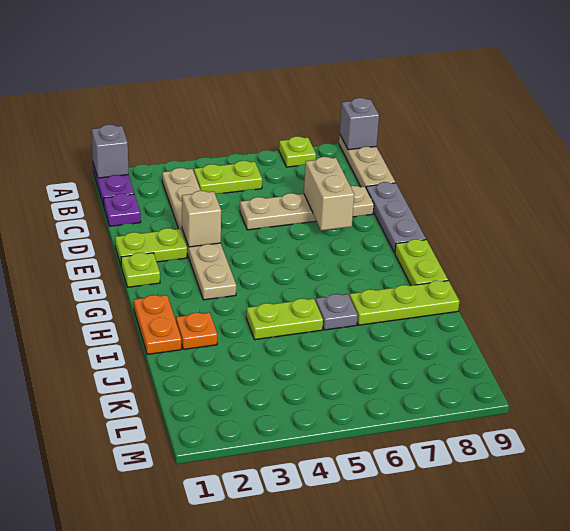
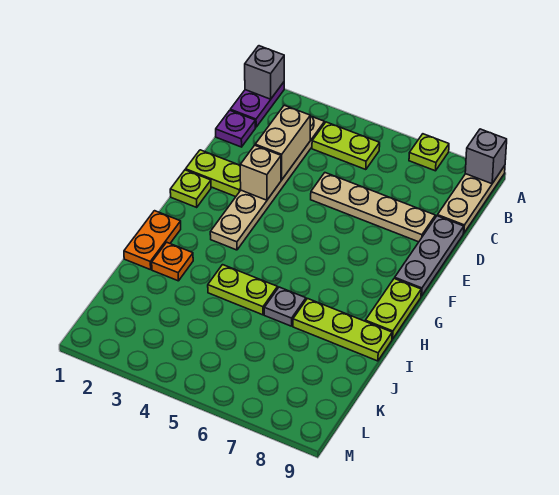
tan 1x2 brick [304,157,354,231] -> tan 1x2 brick moved to [255,105,310,180]

